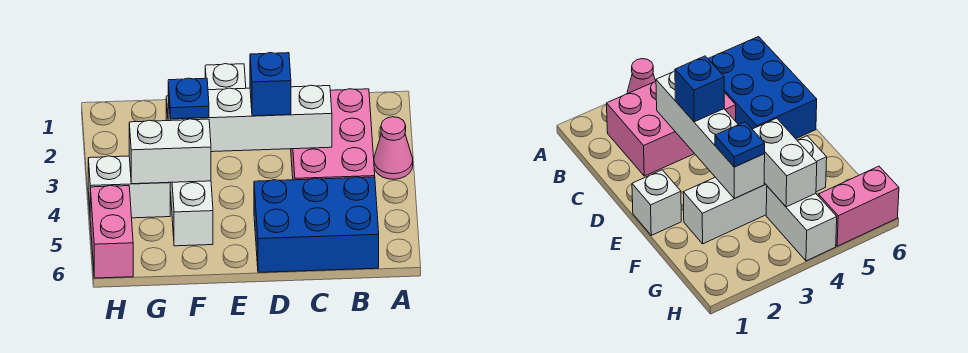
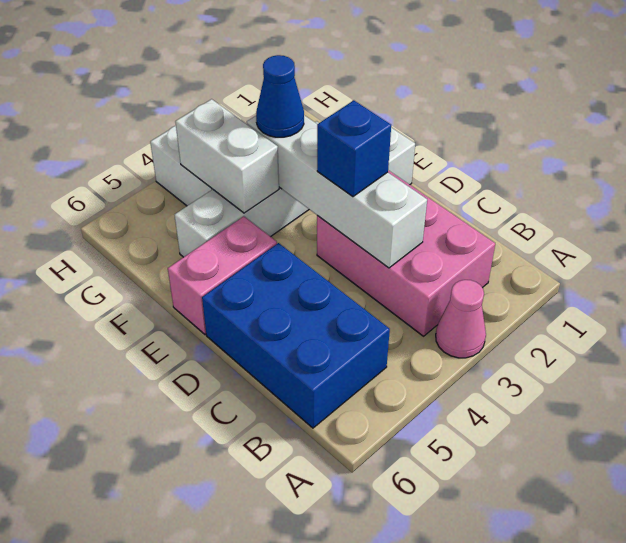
pink 2x3 brick [291,89,375,180] -> pink 2x3 brick turned to [317,170,495,336]
blue 1x1 plate [168,78,209,119] -> blue 1x1 cone [256,55,304,137]
pink 1x2 brick [90,185,133,278] -> pink 1x2 brick moved to [168,216,277,334]

